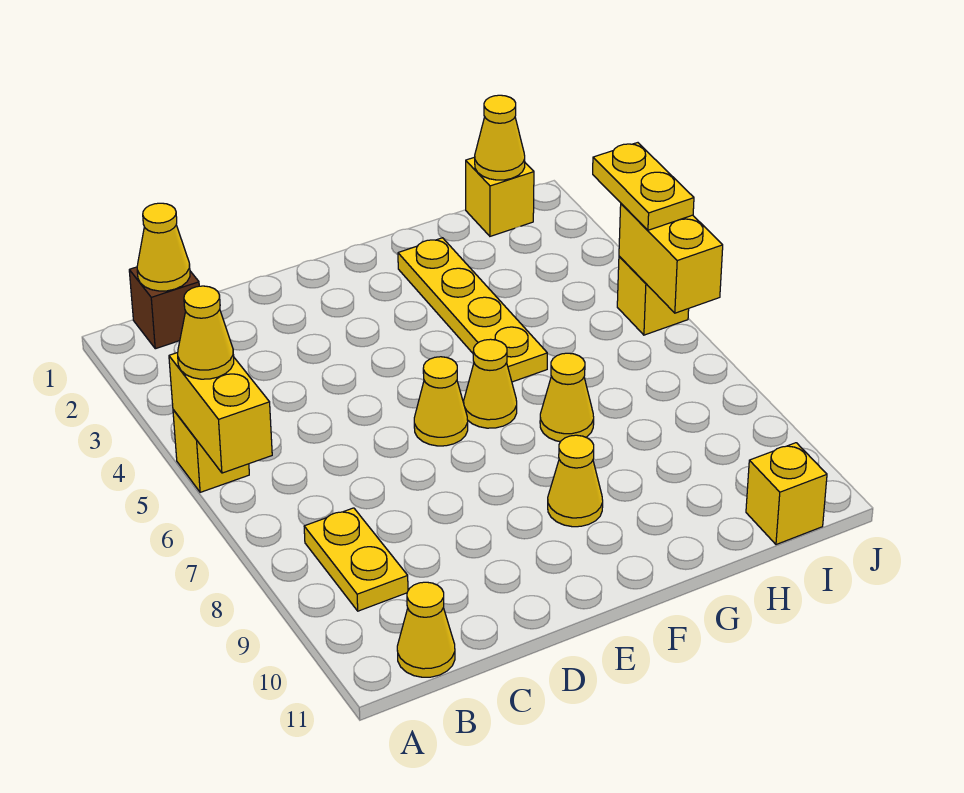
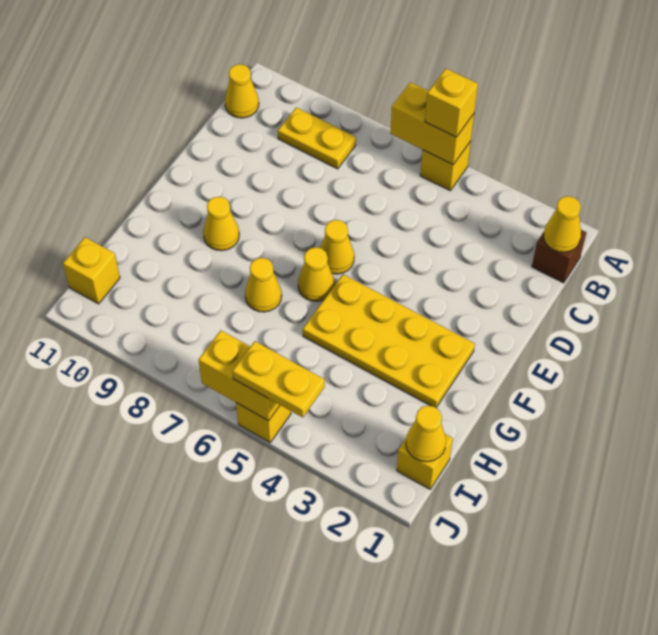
yellow 1x1 cone [178,286,234,379] -> yellow 1x1 brick [425,69,478,137]
yellow 1x4 plate [398,238,547,382] -> yellow 2x4 plate [303,274,475,407]

